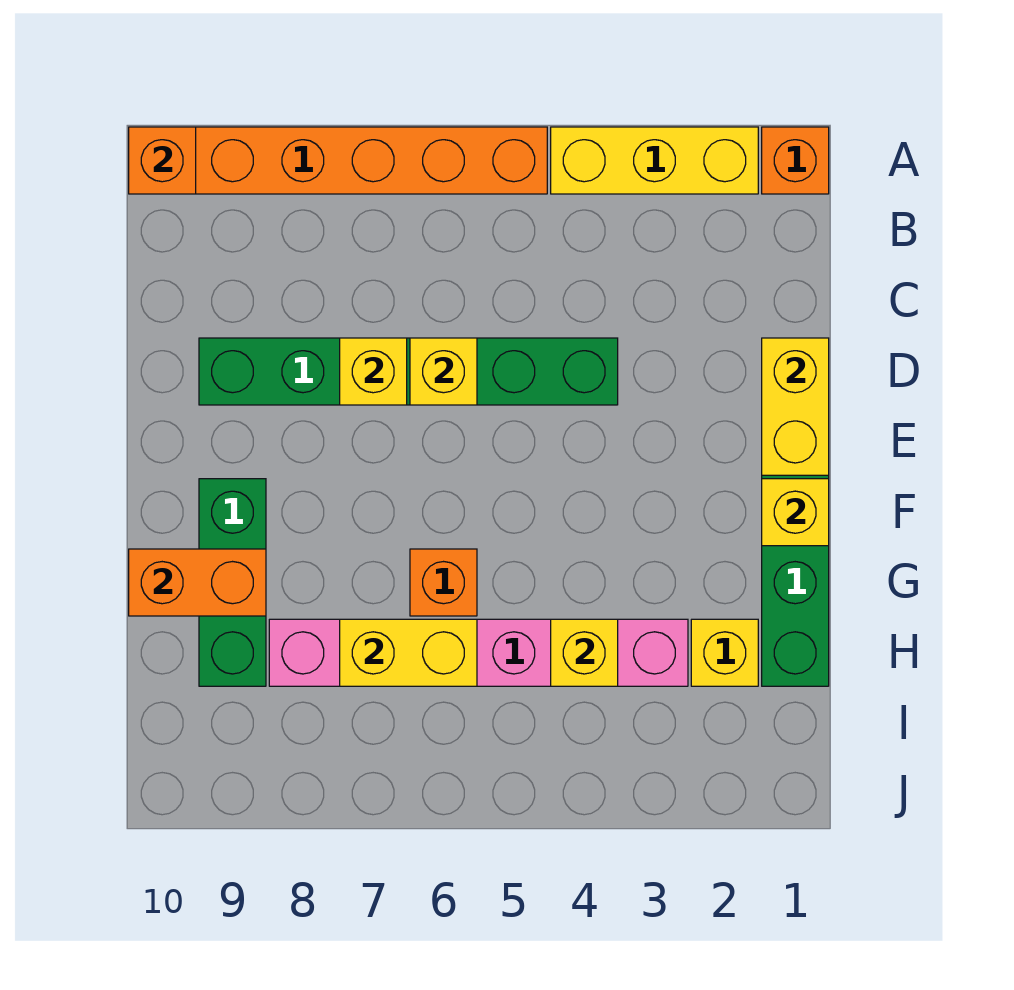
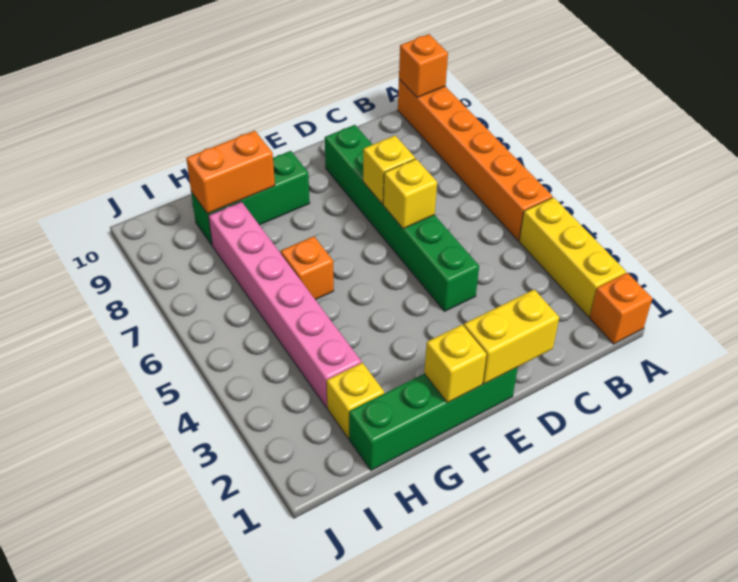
orange 1x2 brick [129,549,266,616] -> orange 1x2 brick turned to [186,131,275,214]
yellow 1x1 brick [551,619,618,686] -> none
yellow 1x2 brick [340,619,477,686] -> none

